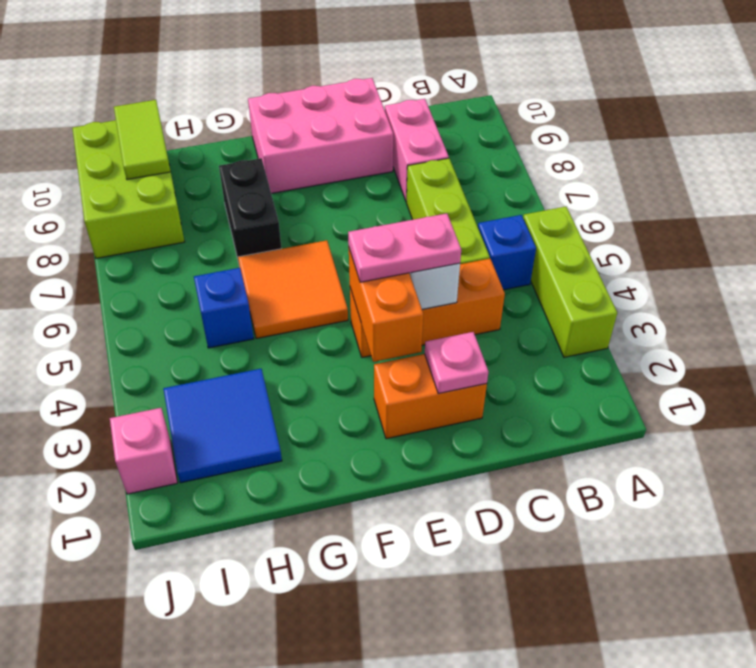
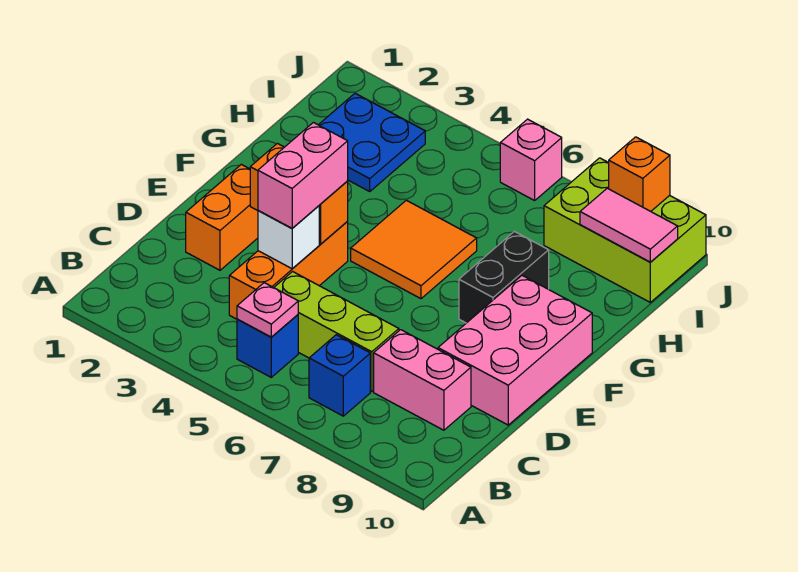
lime 1x3 brick [523,207,617,357] -> none
pink 1x1 plate [425,332,488,394] -> pink 1x1 plate moved to [237,283,298,337]
pink 1x2 plate [348,213,461,282] -> pink 1x2 brick [258,123,348,228]
black 1x2 brick [219,158,282,263] -> black 1x2 brick turned to [459,231,549,323]
blue 2x2 tile [163,369,282,483] -> blue 2x2 plate [319,93,425,191]
blue 1x1 brick [194,268,254,348] -> blue 1x1 brick moved to [309,335,370,416]
lime 1x2 tile [114,100,171,180] -> pink 1x2 tile [580,188,678,262]
pink 1x1 brick [110,408,177,494] -> pink 1x1 brick moved to [500,119,562,200]
none -> orange 1x1 brick [609,137,670,211]

